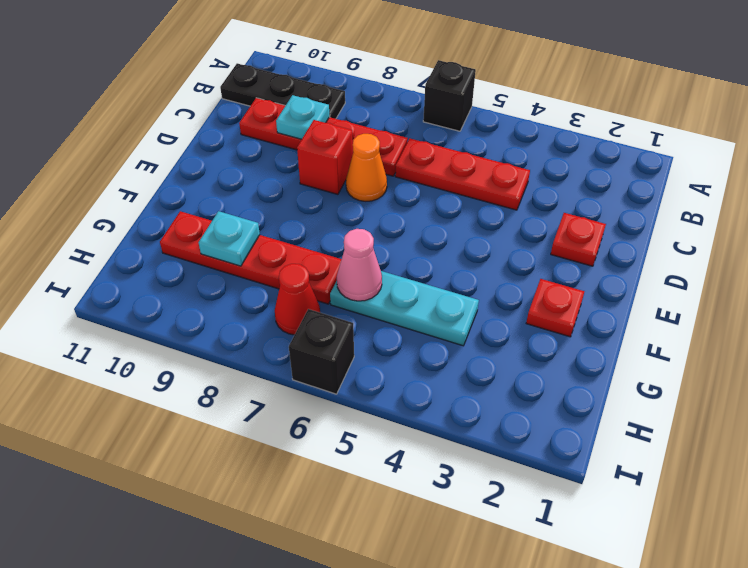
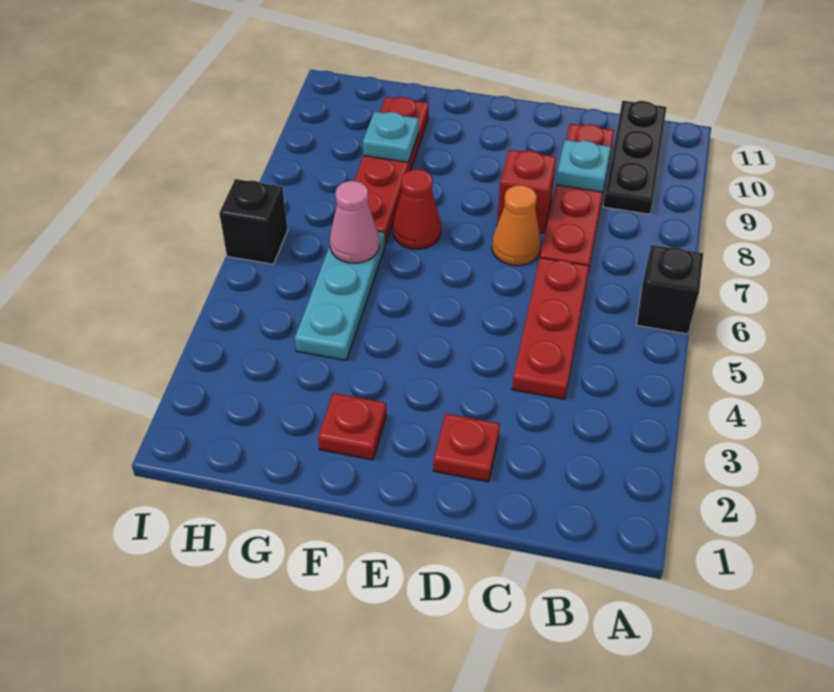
red 1x1 cone [275,264,320,335] -> red 1x1 cone moved to [393,169,441,249]

